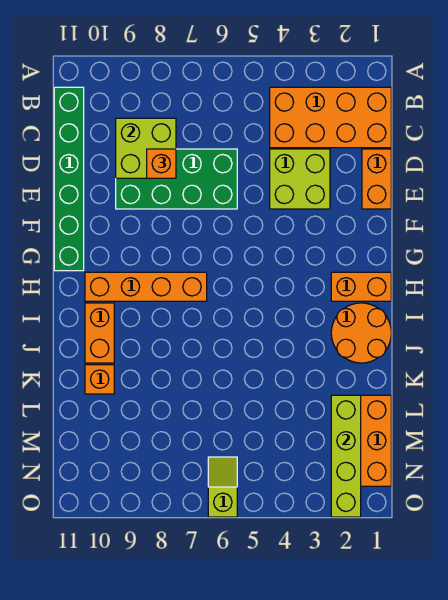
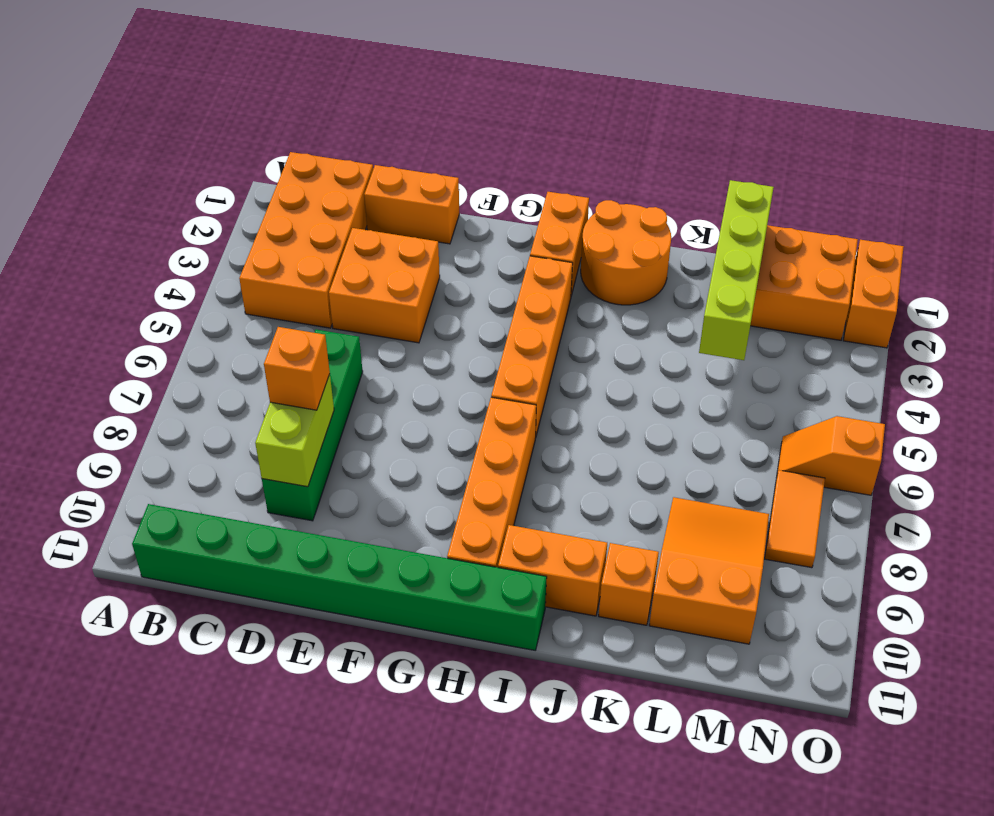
green 1x6 brick [54,87,84,271] -> green 1x8 brick [132,504,547,650]
lime 2x2 brick [116,118,176,178] -> lime 1x2 brick [255,374,334,487]
lime 2x2 brick [270,149,330,209] -> orange 2x2 brick [329,228,440,343]
green 2x4 brick [116,149,237,209] -> green 1x4 brick [262,330,363,521]
none -> orange 1x4 brick [491,256,573,438]
lime 1x4 brick [331,395,361,517] -> lime 1x4 brick turned to [699,180,774,360]
none -> orange 2x3 slope [649,497,769,644]
lime 1x2 slope [208,457,237,517] -> orange 1x2 slope [777,416,885,495]
none -> orange 1x2 tile [765,470,825,568]
none -> orange 1x2 brick [843,240,904,348]

